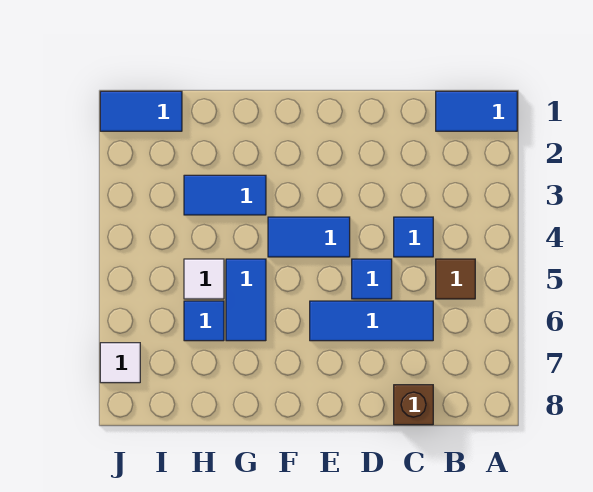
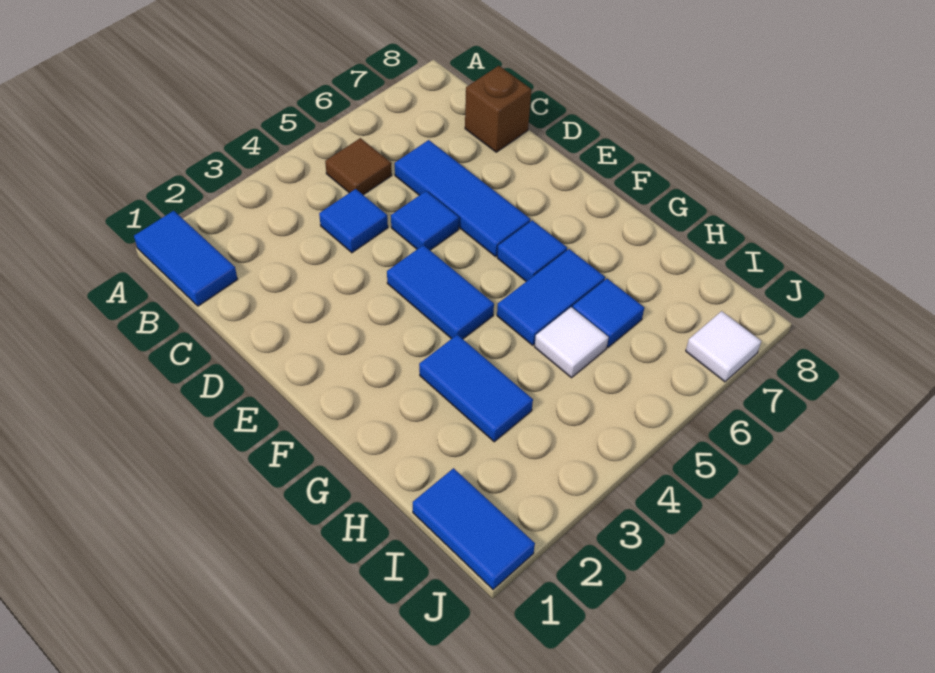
none -> blue 1x1 tile [497,220,567,281]

